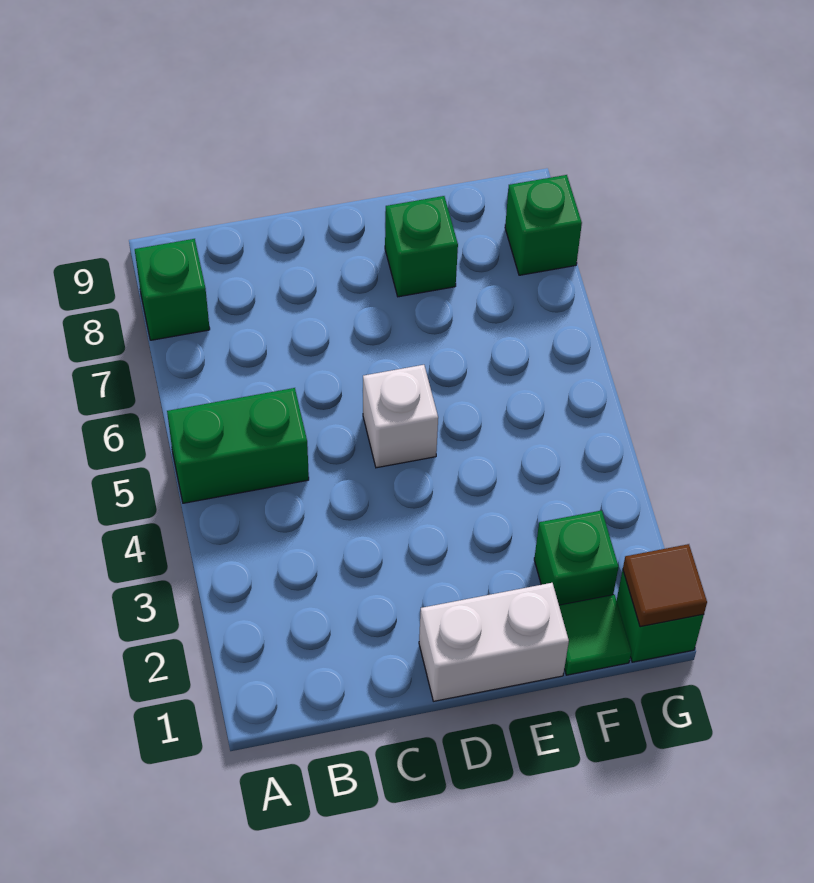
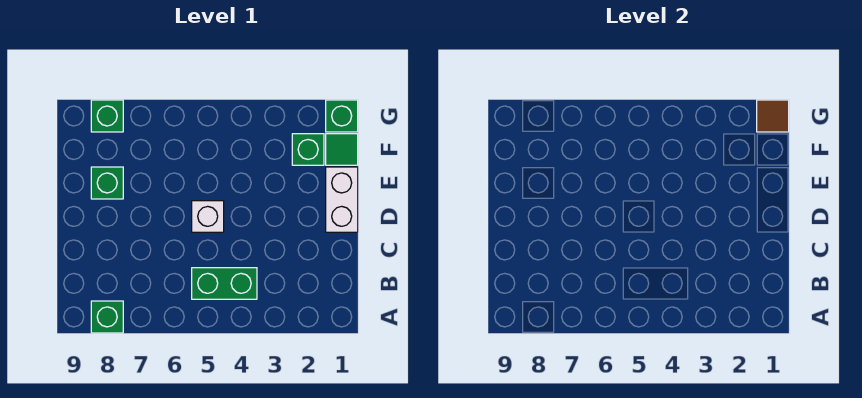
green 1x2 brick [167,388,309,503] -> green 1x2 brick turned to [192,268,257,299]

